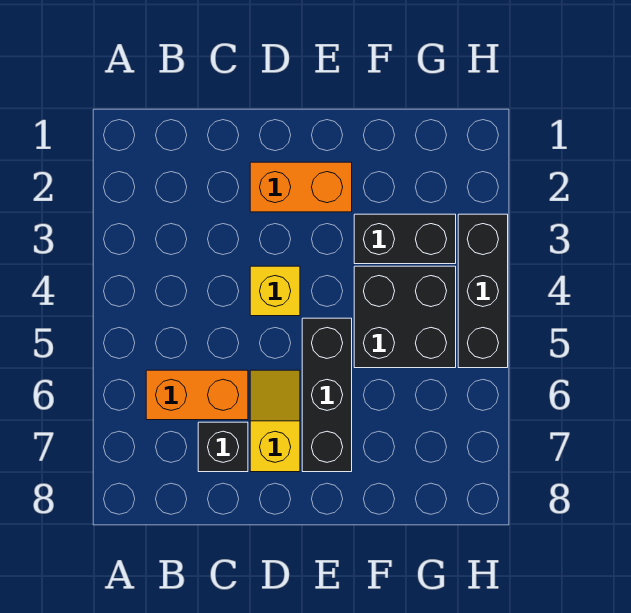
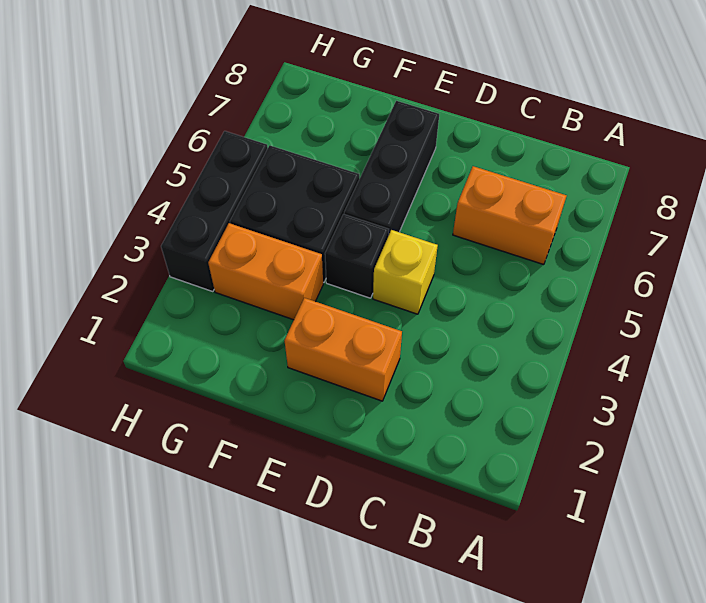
black 1x1 brick [198,422,248,472] -> black 1x1 brick moved to [325,214,389,298]
yellow 1x2 slope [250,370,300,472] -> none
black 1x2 brick [354,214,456,264] -> orange 1x2 brick [208,223,323,320]

